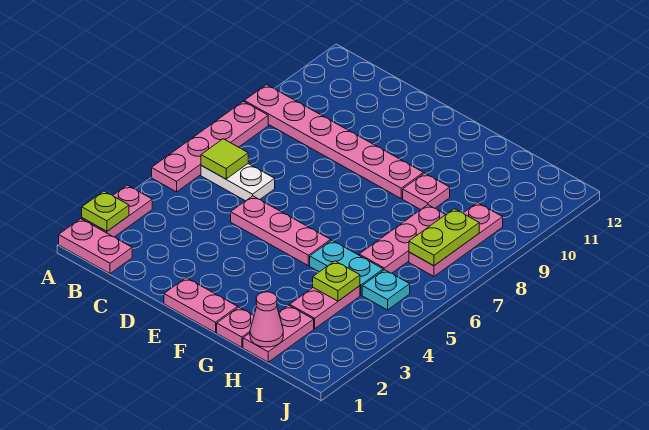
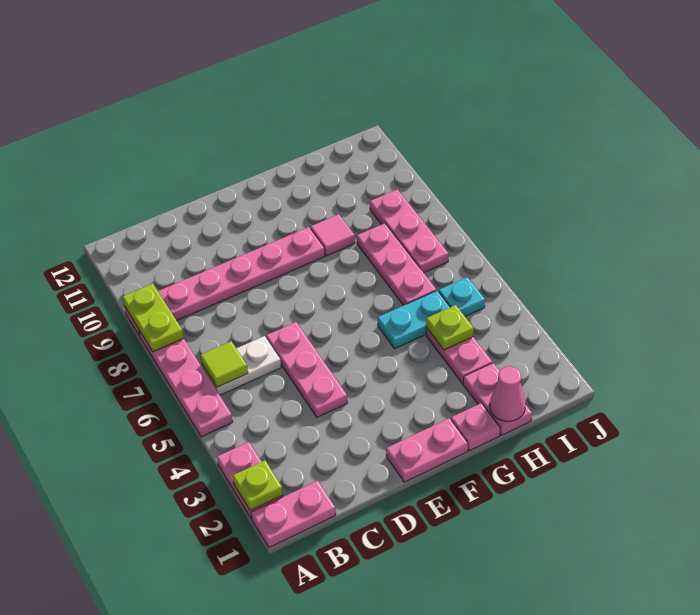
pink 1x3 plate [231,196,331,266] -> pink 1x3 plate turned to [266,322,347,417]
pink 1x1 plate [403,173,450,210] -> pink 1x1 tile [311,214,355,256]
lime 1x2 plate [409,209,479,266] -> lime 1x2 plate moved to [123,284,184,352]

